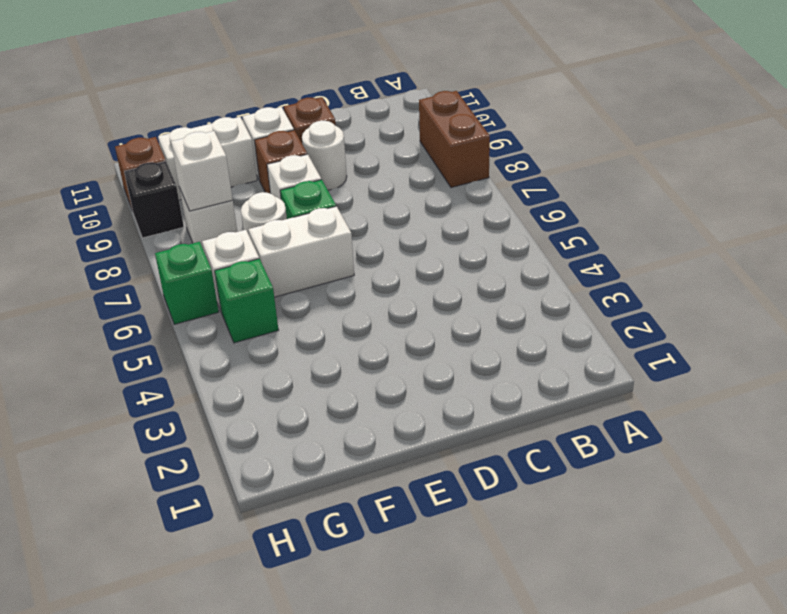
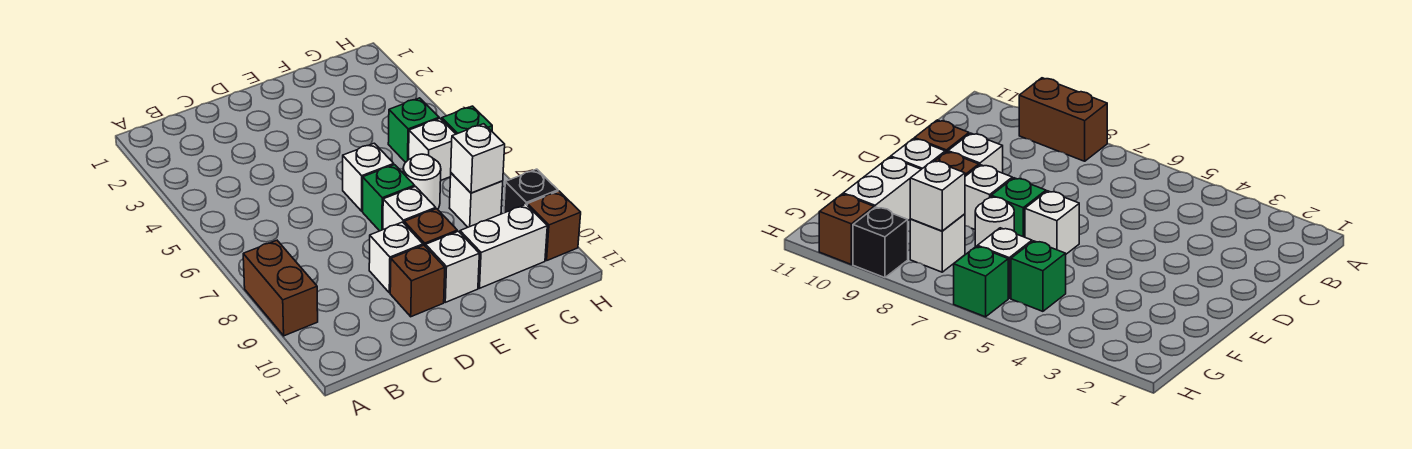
white 1x1 round brick [302,121,347,190] -> white 1x1 brick [369,222,423,293]
white 1x2 brick [248,206,354,297] -> white 1x1 brick [343,143,394,211]

